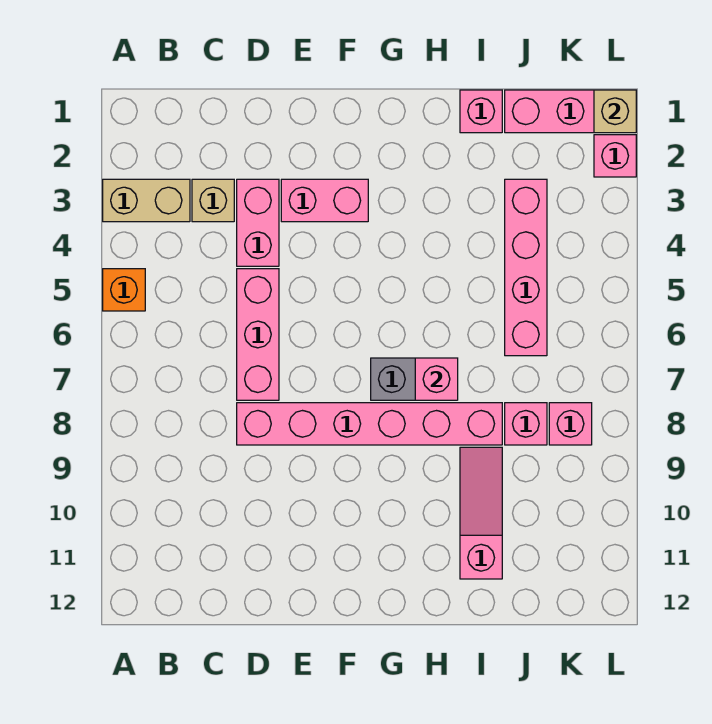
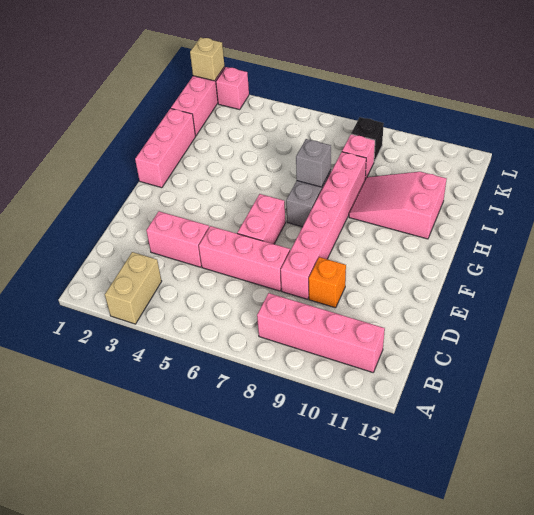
orange 1x1 brick [103,269,145,311] -> orange 1x1 brick moved to [309,257,346,308]
tan 1x1 brick [192,179,234,222] -> none
pink 1x2 brick [281,179,368,222] -> pink 1x2 brick moved to [237,194,285,244]
pink 1x1 brick [415,358,458,400] -> grey 1x1 brick [296,139,331,187]
pink 1x1 brick [460,90,502,133] -> pink 1x3 brick [135,109,196,188]
pink 1x3 slope [460,447,502,579] -> pink 2x3 slope [349,172,447,239]
pink 1x4 brick [505,179,547,356] -> pink 1x4 brick moved to [257,293,385,372]
pink 1x1 brick [549,403,592,445] -> black 1x1 brick [351,117,384,161]

